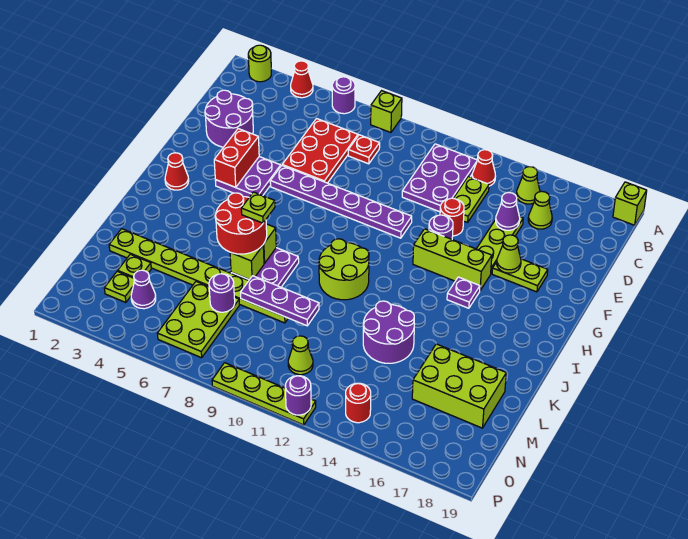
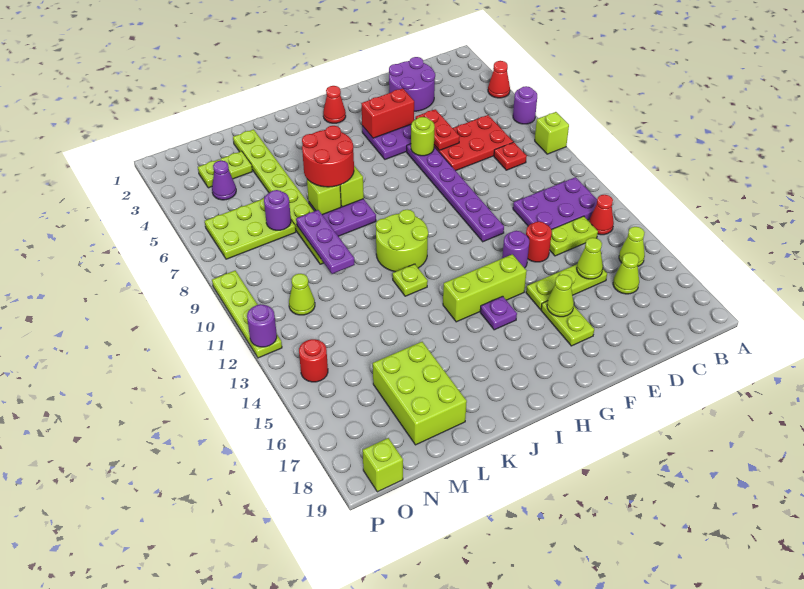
lime 1x1 round brick [248,45,271,82] -> lime 1x1 round brick moved to [411,117,435,156]
lime 1x1 brick [613,182,647,225] -> lime 1x1 brick moved to [363,438,403,492]
purple 1x1 cone [496,193,520,230] -> lime 1x1 cone [577,238,603,279]
none -> red 1x2 plate [416,109,460,150]
lime 1x3 brick [413,229,492,290] -> lime 1x3 brick turned to [443,254,527,322]
lime 1x1 plate [241,192,275,223] -> lime 1x1 plate moved to [393,264,428,296]
purple 2x2 round brick [363,301,414,363] -> none

